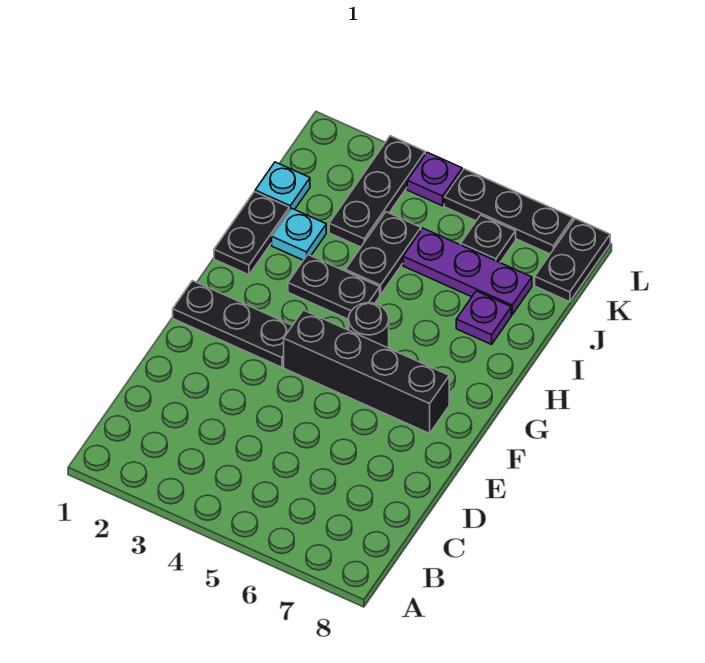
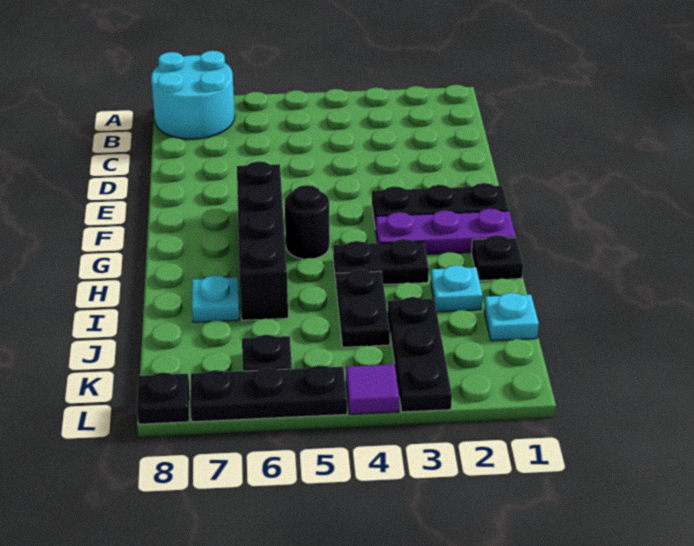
none -> cyan 2x2 round brick [151,51,235,139]
black 1x4 brick [284,310,449,433] -> black 1x4 brick turned to [237,161,288,320]
black 1x2 plate [214,192,289,275] -> black 1x1 plate [471,235,523,280]
purple 1x1 plate [456,291,511,344] -> cyan 1x1 plate [192,275,239,322]
purple 1x3 plate [403,228,532,315] -> purple 1x3 plate moved to [376,209,516,254]
black 1x2 plate [535,219,610,302] -> black 1x1 plate [137,372,190,424]
purple 1x1 plate [407,152,462,206] -> purple 1x1 tile [346,364,399,414]

